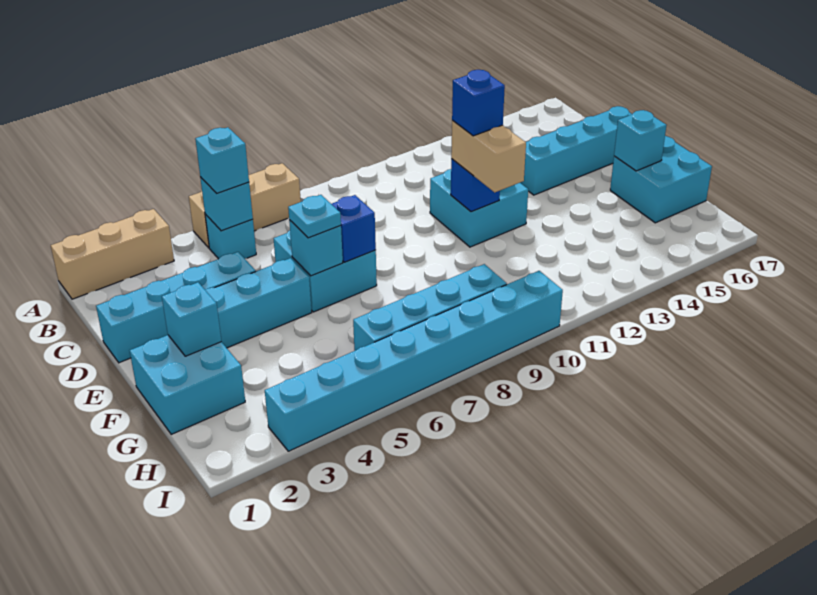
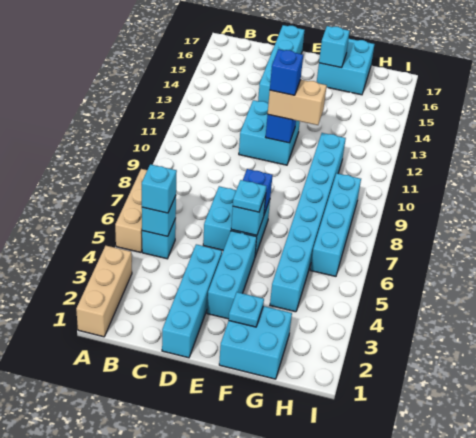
cyan 1x1 brick [162,282,221,356] -> cyan 1x1 plate [229,292,264,327]
cyan 1x8 brick [265,271,563,451] -> cyan 1x8 brick moved to [270,133,346,312]

